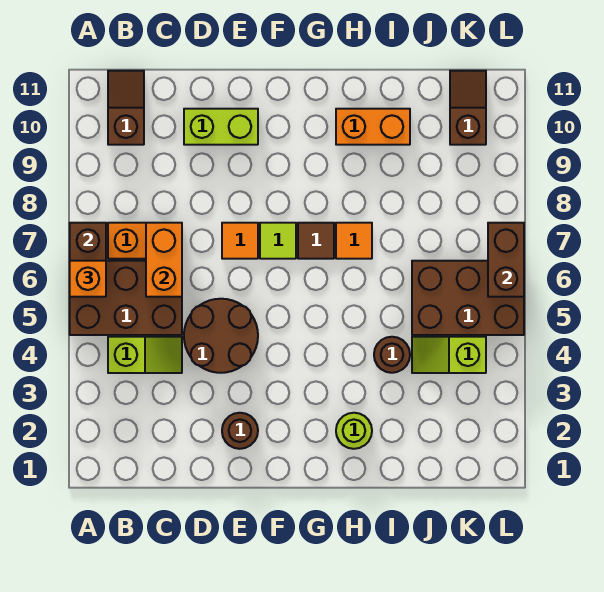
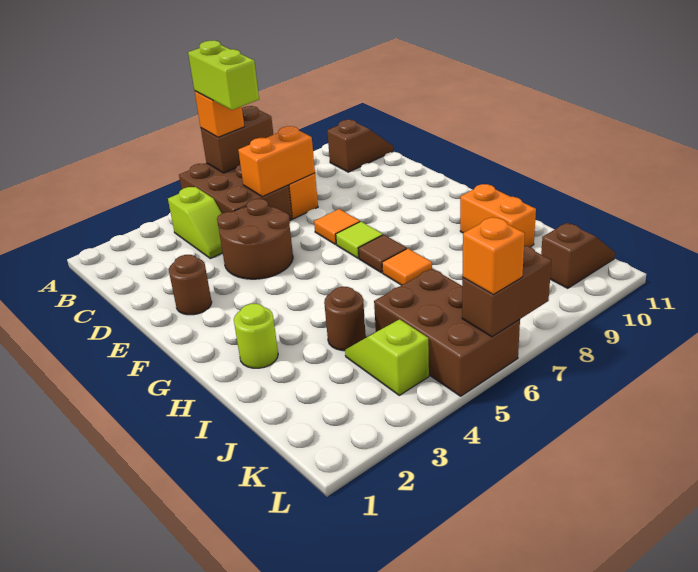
lime 1x2 brick [184,109,258,145] -> lime 1x2 brick moved to [188,40,259,110]
none -> orange 1x1 brick [462,217,525,294]

